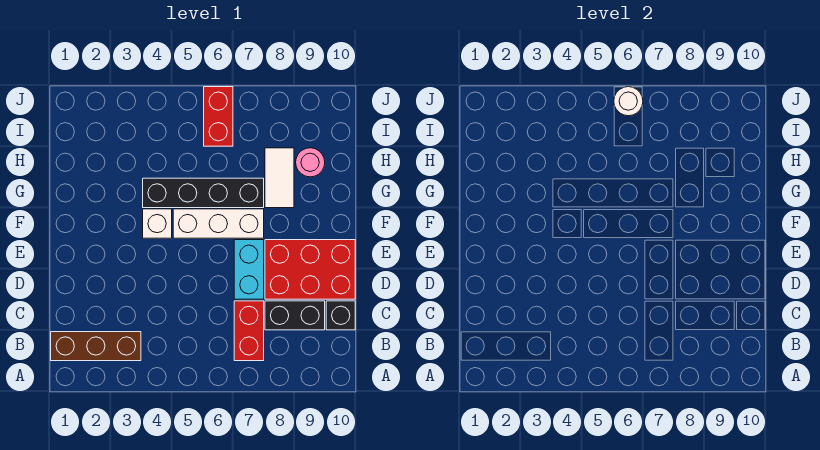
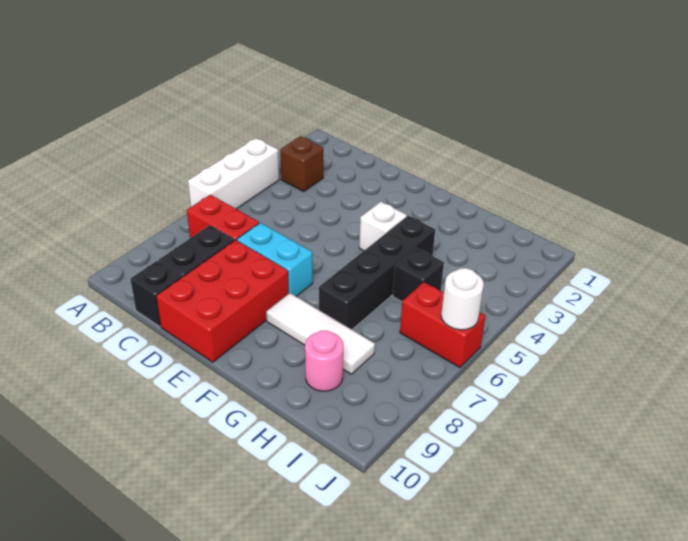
brown 1x3 brick [51,332,141,361] -> brown 1x1 brick [280,136,323,191]
white 1x3 brick [173,209,264,238] -> white 1x3 brick moved to [188,138,279,209]
white 1x2 tile [265,148,294,208] -> white 1x3 tile [266,293,375,374]
none -> black 1x1 brick [393,248,444,301]

